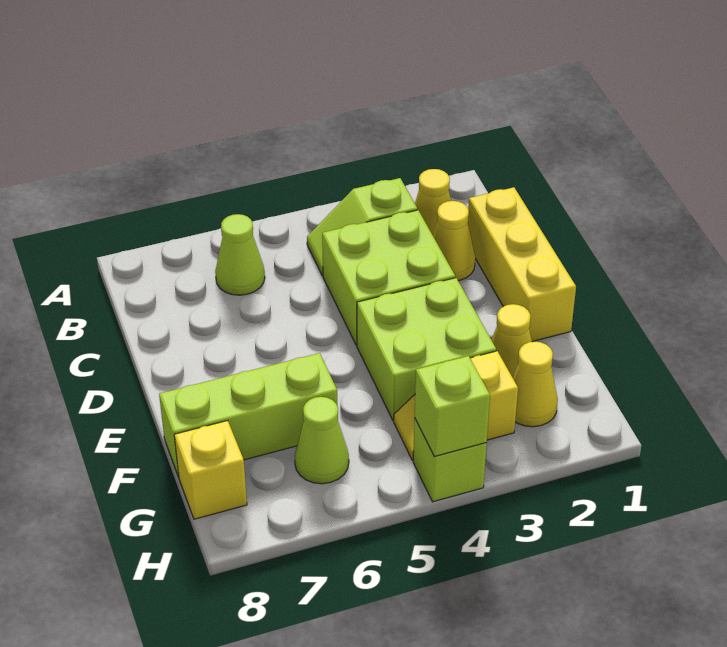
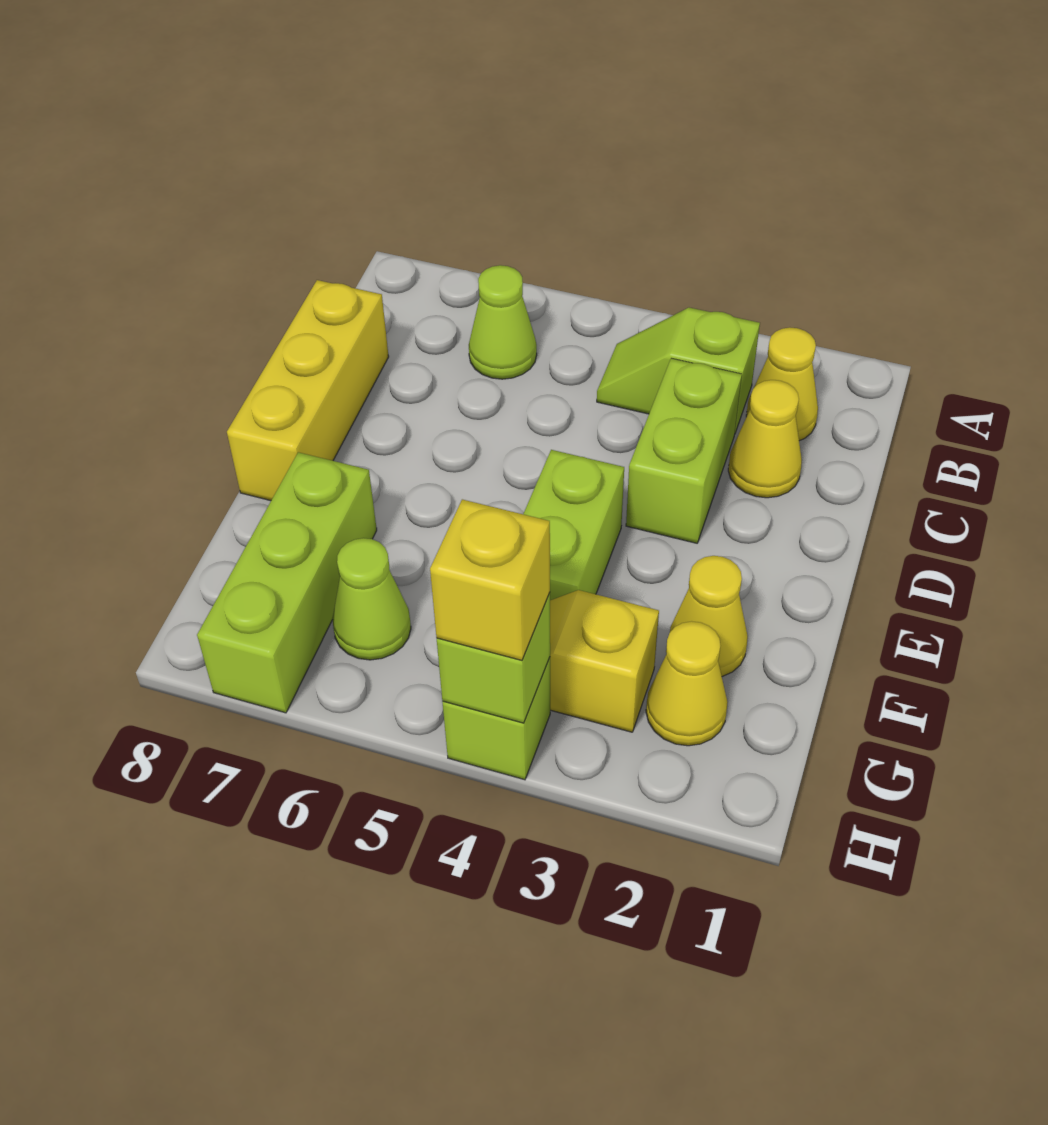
yellow 1x3 brick [468,187,576,342] -> yellow 1x3 brick moved to [227,280,389,501]
lime 2x2 brick [322,210,455,345] -> lime 1x2 brick [626,358,742,543]
lime 2x2 brick [357,278,496,420] -> lime 1x2 brick [523,450,624,600]
lime 1x3 brick [159,353,337,477] -> lime 1x3 brick turned to [197,452,377,713]
yellow 1x1 brick [174,421,247,519] -> yellow 1x1 brick moved to [430,499,550,660]

